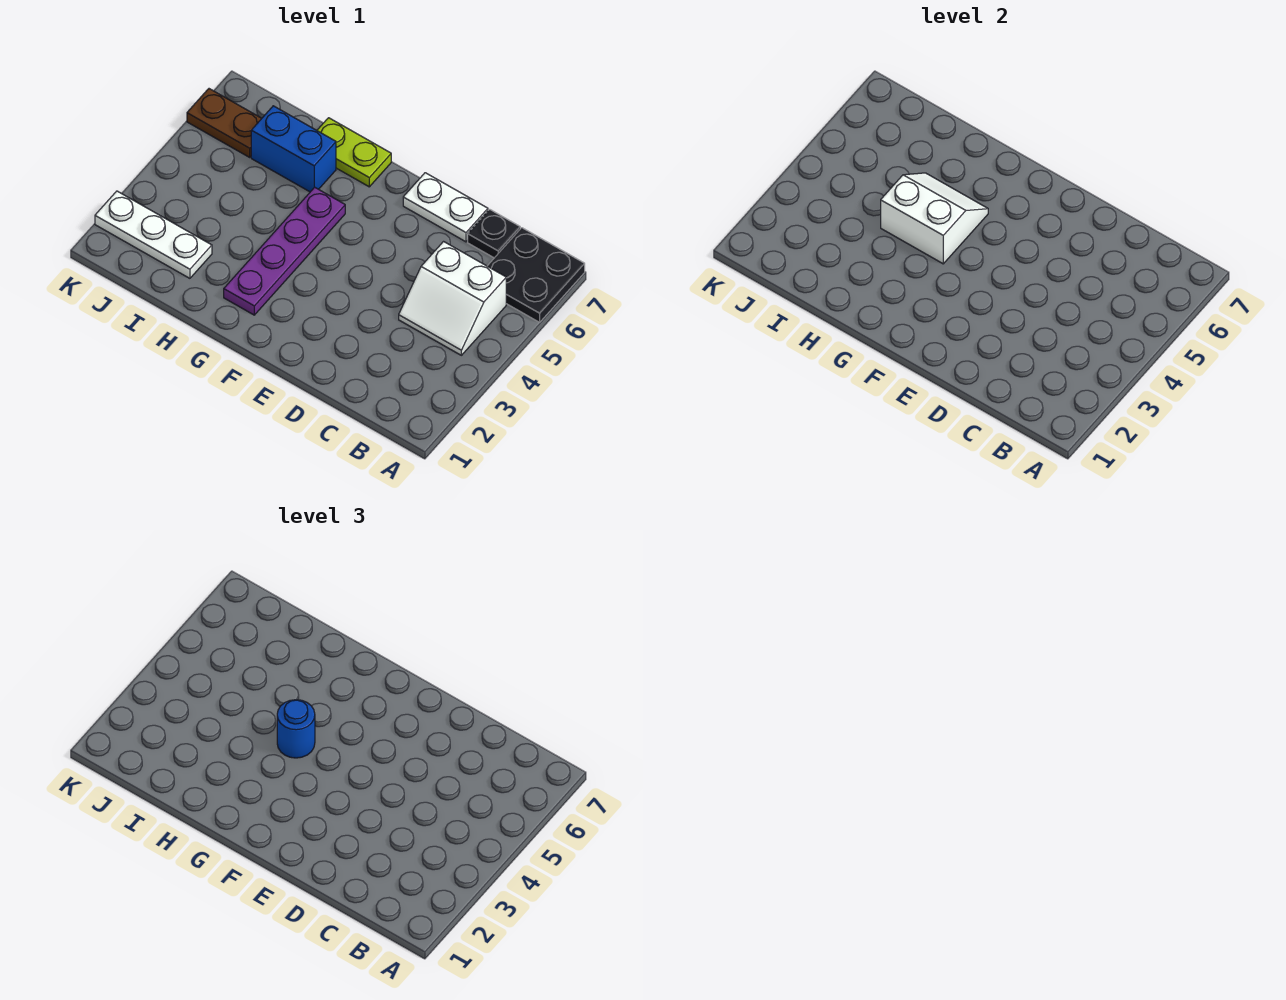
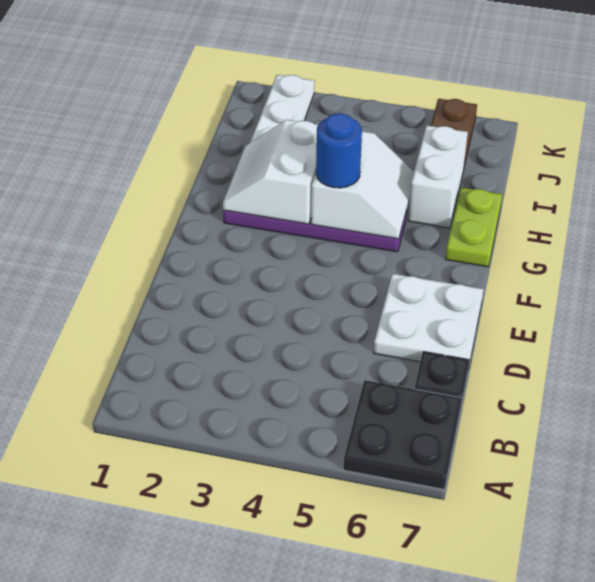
white 2x2 slope [399,242,506,355] -> white 2x2 slope moved to [223,120,318,224]
white 1x2 plate [403,173,488,242] -> white 2x2 plate [374,274,484,364]
blue 1x2 brick [251,106,336,192] -> white 1x2 brick [408,126,468,228]

